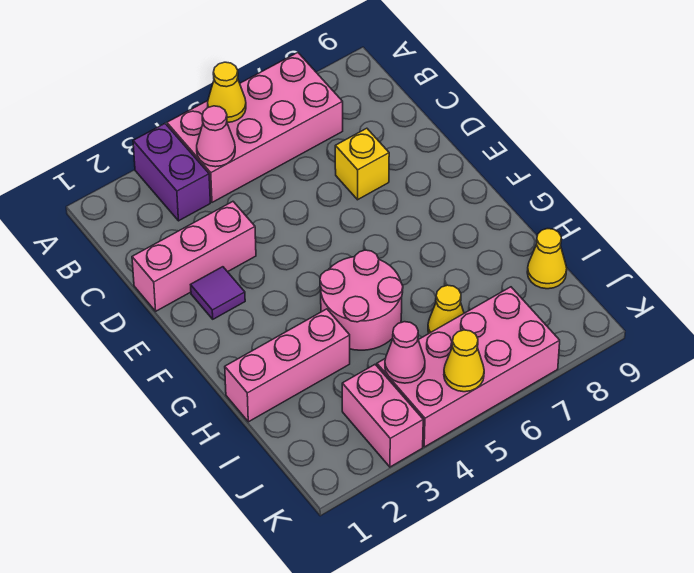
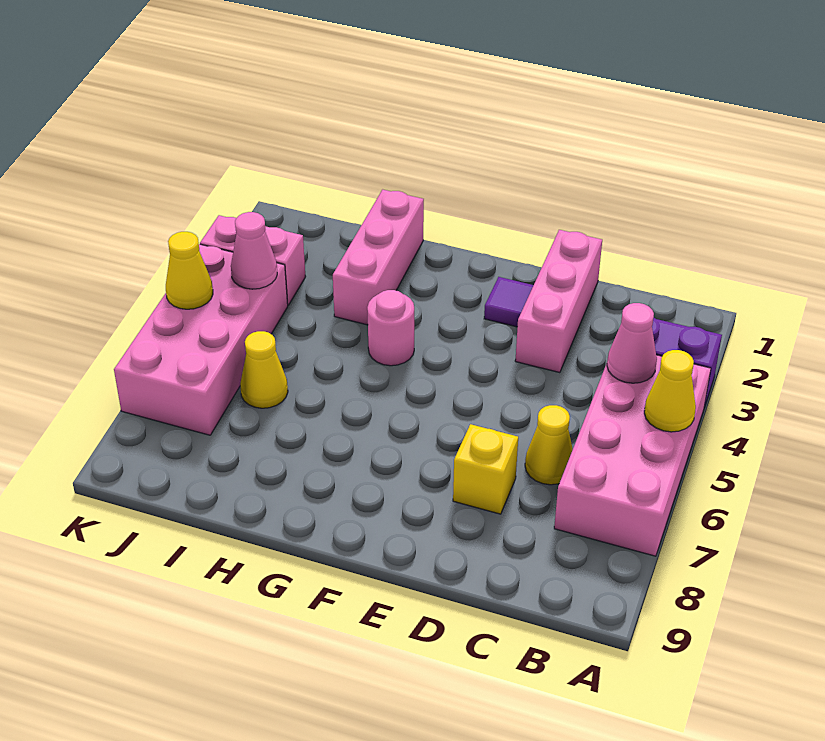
pink 2x2 round brick [320,250,403,350] -> pink 1x1 round brick [367,290,414,366]
yellow 1x1 cone [527,229,567,289] -> yellow 1x1 cone moved to [525,405,573,485]

